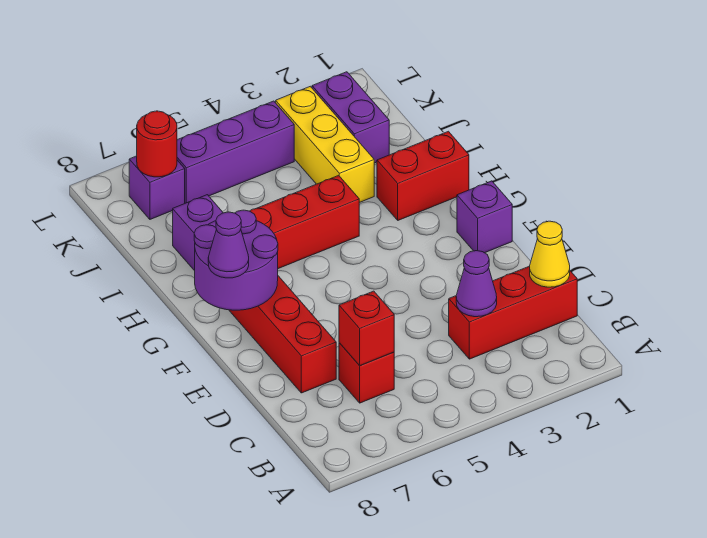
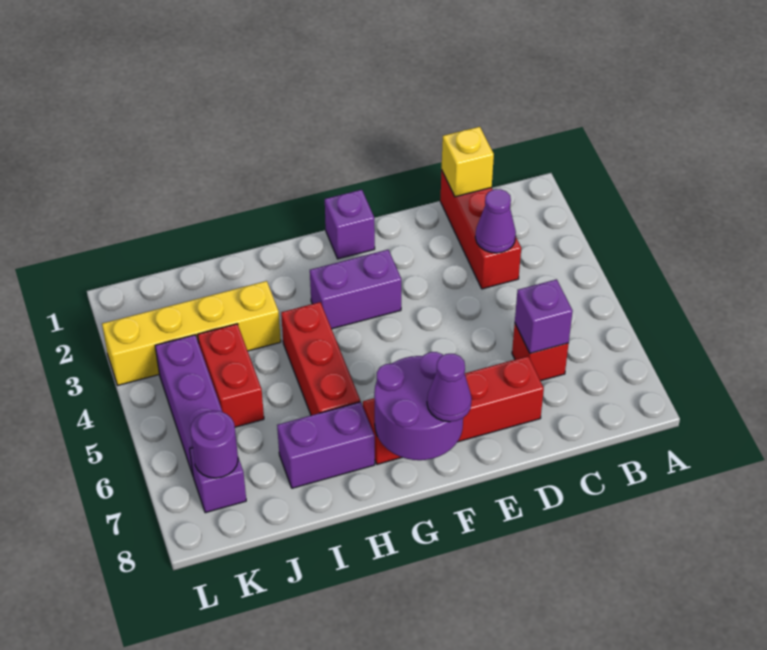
yellow 1x1 cone [530,221,570,287] -> yellow 1x1 brick [442,127,494,197]
red 1x1 brick [339,291,394,366] -> purple 1x1 brick [515,279,573,353]
red 1x2 brick [377,131,469,220] -> red 1x2 brick moved to [198,324,264,427]
yellow 1x3 brick [276,86,374,203] -> yellow 1x4 brick [102,281,281,385]
purple 1x2 brick [312,72,389,163] -> purple 1x2 brick moved to [310,250,401,329]
red 1x1 round brick [137,111,177,177] -> purple 1x1 round brick [190,410,238,478]

